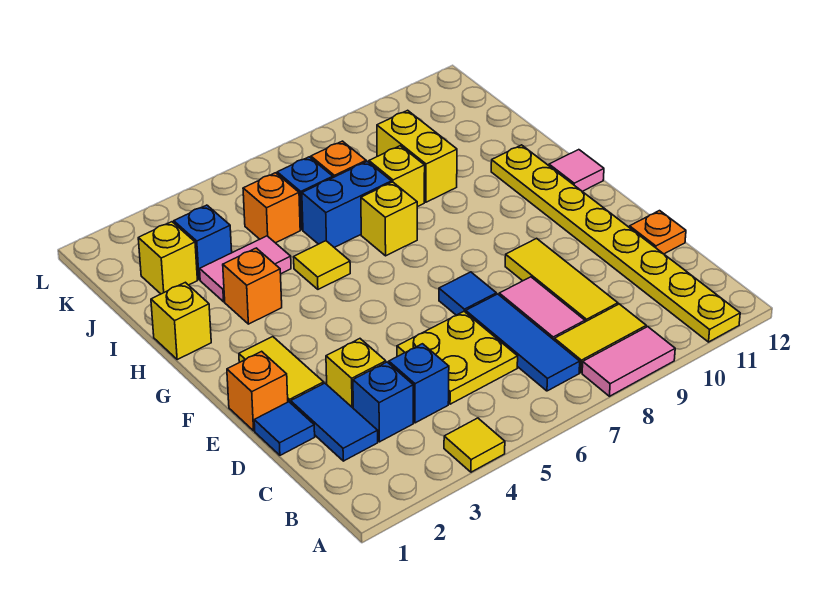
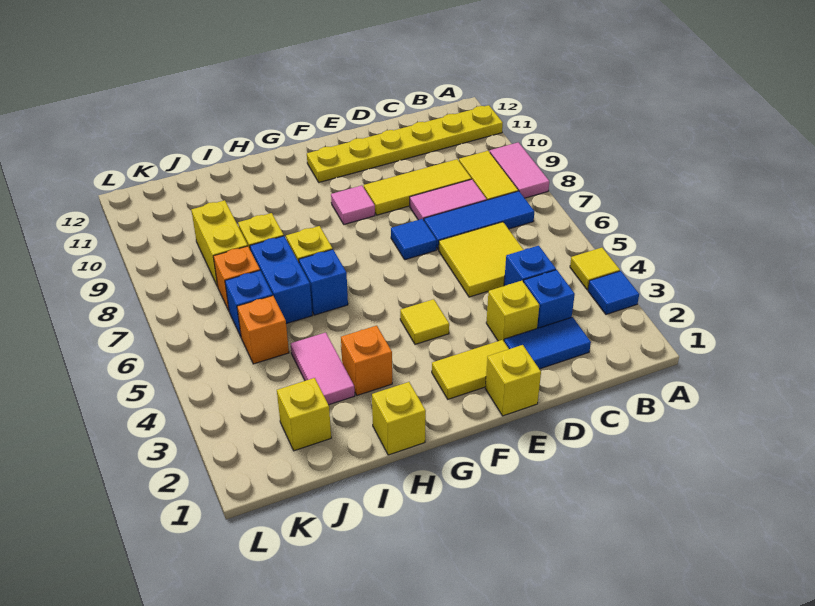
yellow 1x8 plate [491,145,740,342] -> yellow 1x6 plate [307,105,503,182]
yellow 2x2 plate [397,312,518,404] -> yellow 2x2 tile [439,222,523,297]
blue 1x1 tile [254,402,315,455] -> blue 1x1 tile moved to [588,271,639,314]
orange 1x1 plate [629,211,686,254] -> none
orange 1x1 brick [227,351,288,431] -> yellow 1x1 brick [485,345,541,416]
pink 1x1 tile [549,150,604,191] -> pink 1x1 tile moved to [331,185,375,224]
yellow 1x1 tile [294,241,350,289] -> yellow 1x1 tile moved to [400,299,449,344]
yellow 1x2 brick [377,110,457,202] -> yellow 1x2 brick turned to [191,200,248,287]
blue 1x1 brick [174,205,232,280] -> blue 1x1 brick moved to [299,249,348,315]

